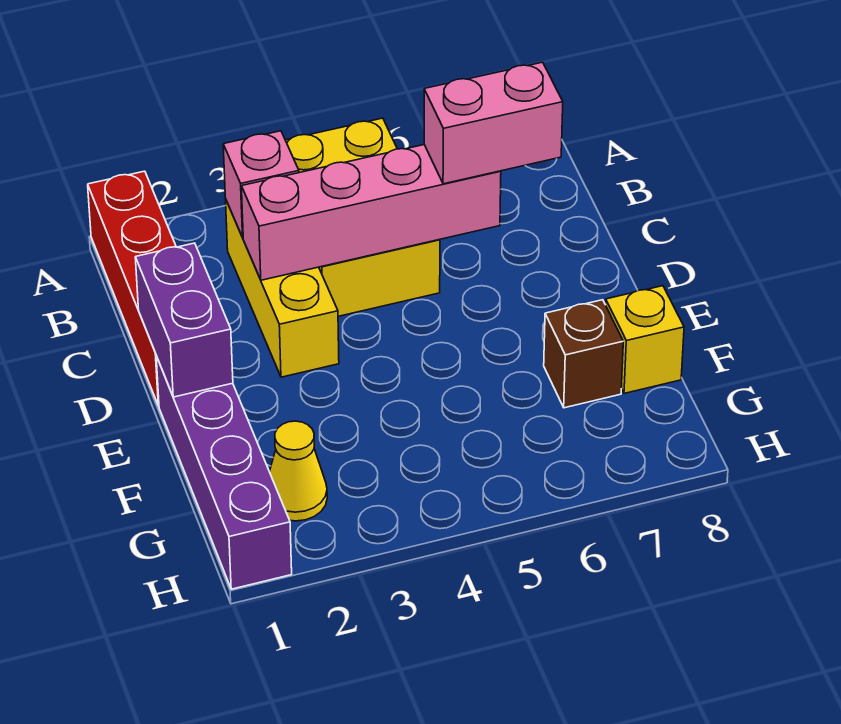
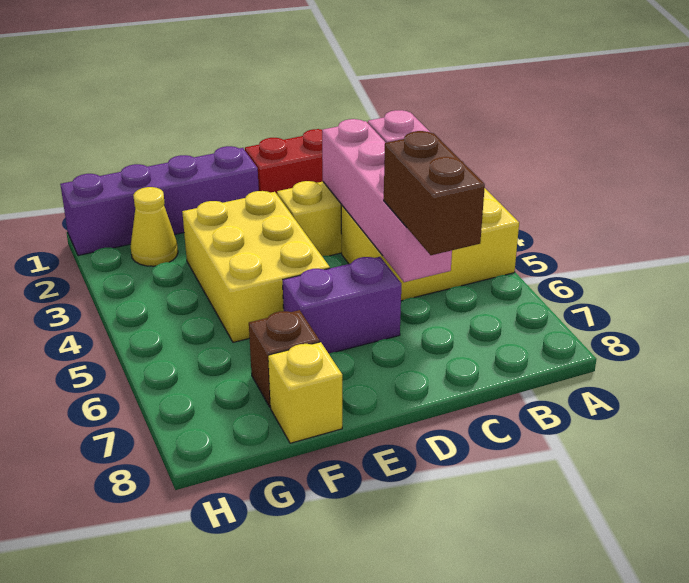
pink 1x2 brick [424,62,563,184] -> brown 1x2 brick [384,131,485,255]
purple 1x2 brick [135,243,233,397] -> purple 1x2 brick moved to [283,257,401,353]
none -> yellow 2x3 brick [182,191,330,342]

